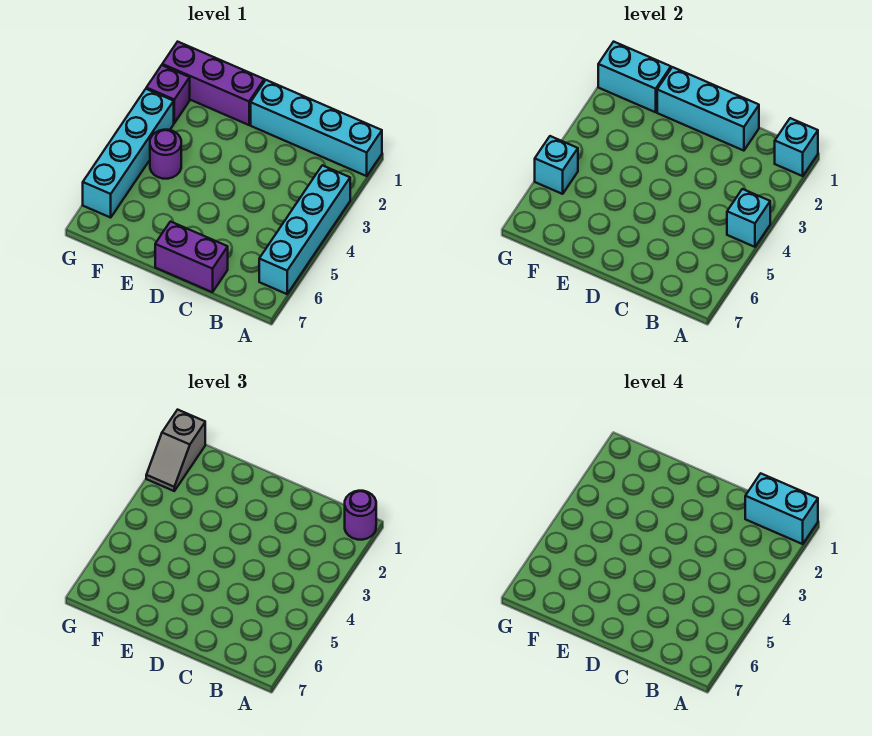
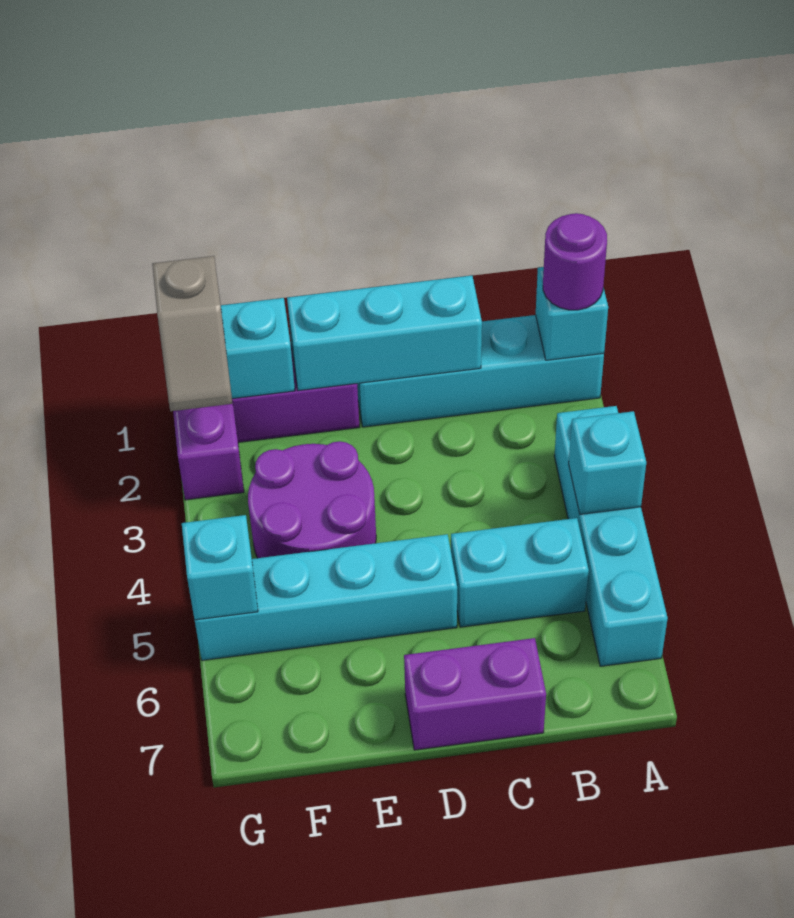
cyan 1x2 brick [745,473,818,544] -> cyan 1x2 brick moved to [451,518,589,627]
purple 1x1 round brick [150,130,181,179] -> purple 2x2 round brick [248,441,376,558]
cyan 1x4 brick [83,89,174,218] -> cyan 1x4 brick turned to [195,534,457,660]

